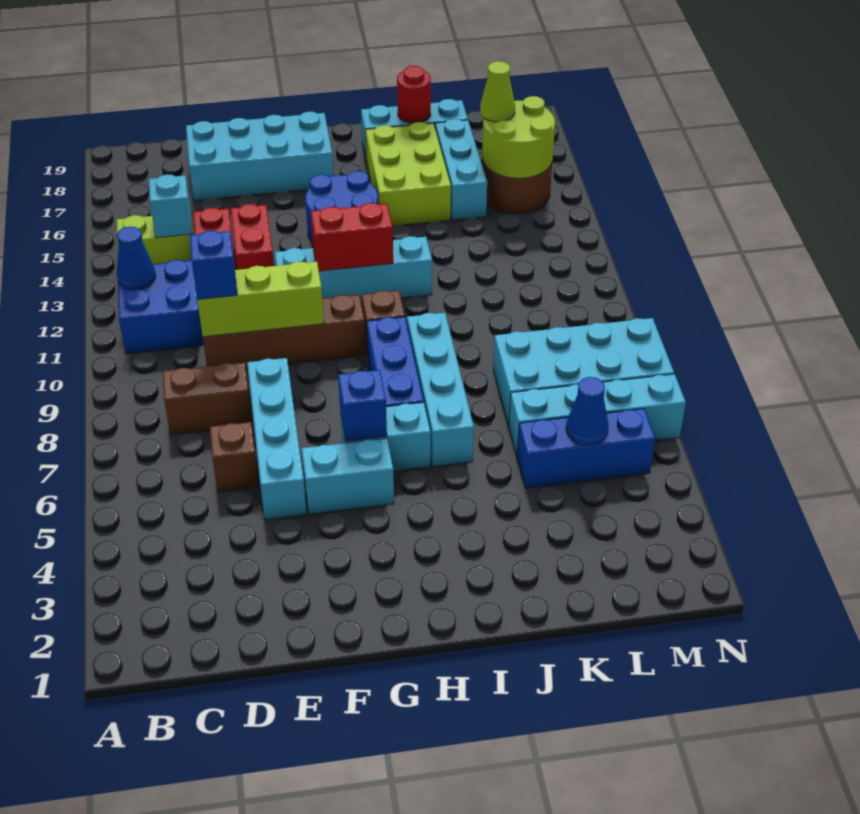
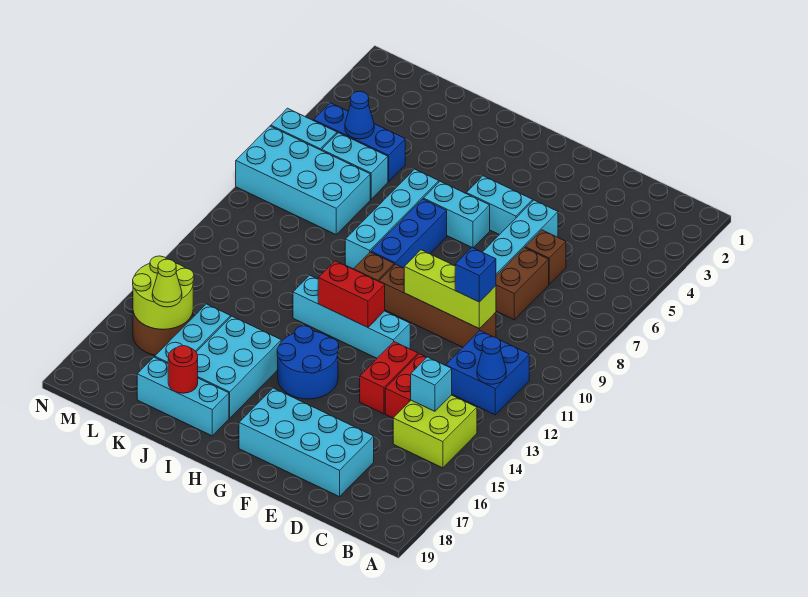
lime 1x2 brick [117,215,194,264] -> lime 2x2 brick [393,395,477,468]
brown 1x2 brick [163,362,252,435] -> brown 1x2 brick turned to [496,248,549,320]
blue 1x1 brick [338,370,387,441] -> none
lime 2x3 brick [365,122,451,226] -> cyan 2x3 brick [196,316,281,418]

